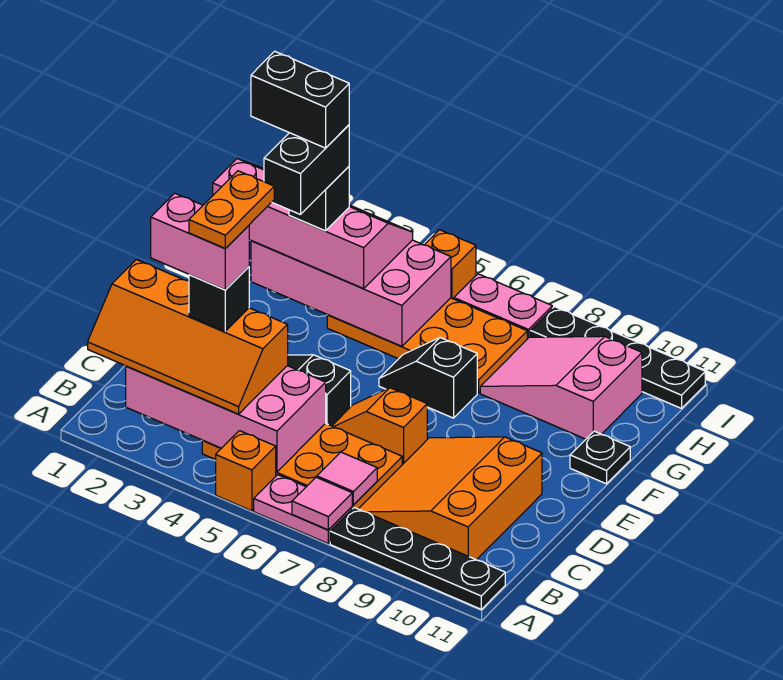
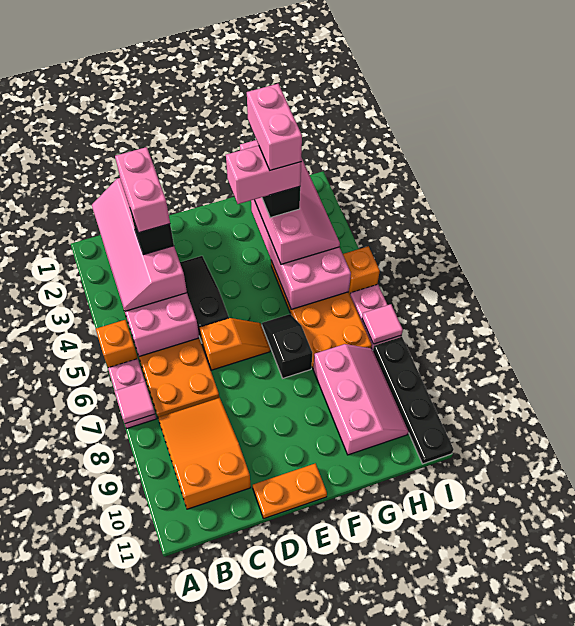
black 1x4 plate [330,508,505,609] -> none
orange 2x4 slope [88,260,288,414] -> pink 2x4 slope [92,178,187,311]
pink 1x1 tile [317,452,377,505] -> pink 1x1 tile moved to [362,304,403,344]
orange 3x3 slope [359,437,542,560] -> orange 2x3 slope [158,397,251,509]
orange 1x2 plate [189,171,274,249] -> orange 1x2 plate moved to [253,463,327,519]
orange 1x2 slope [332,388,427,465] -> orange 1x2 slope turned to [200,318,270,370]
black 1x2 brick [264,125,349,215] -> pink 1x2 brick [226,145,301,204]
black 1x1 plate [570,431,630,484] -> none
black 1x2 brick [251,51,349,148] -> pink 1x2 brick [247,84,302,170]
pink 2x3 slope [480,336,642,439] -> pink 2x3 slope turned to [313,344,409,455]

